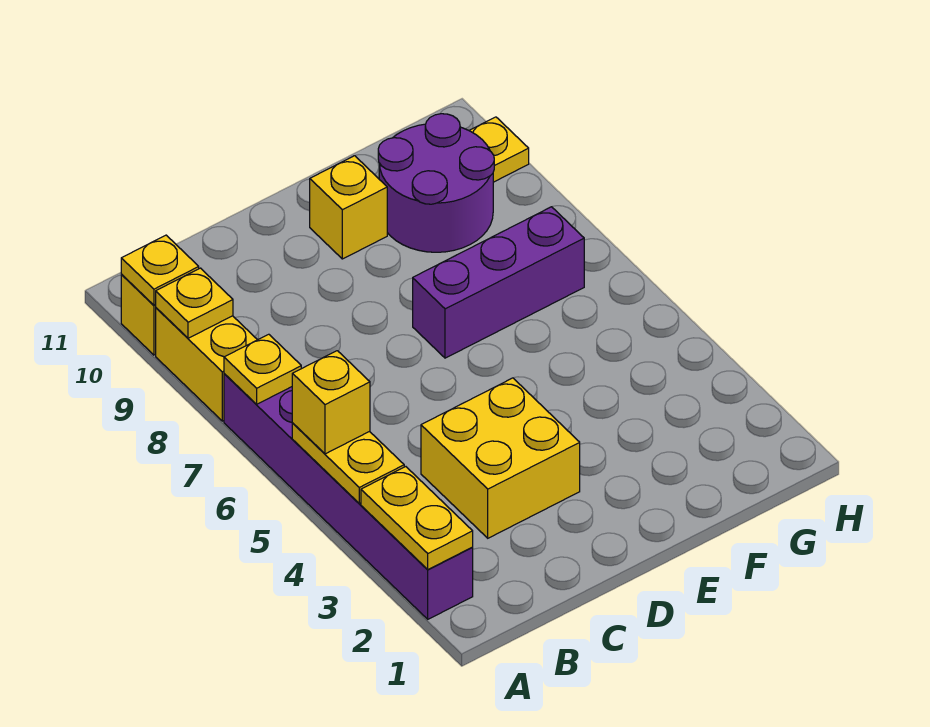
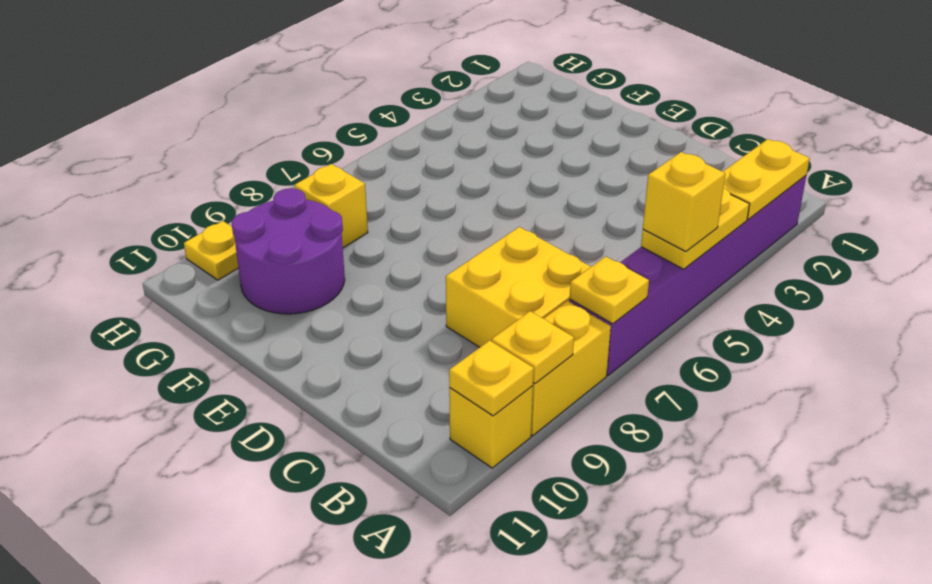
yellow 2x2 brick [421,378,580,538] -> yellow 2x2 brick moved to [446,227,591,347]
purple 1x3 brick [413,207,584,358] -> none
yellow 1x1 brick [310,156,387,259] -> yellow 1x1 brick moved to [295,164,368,248]

